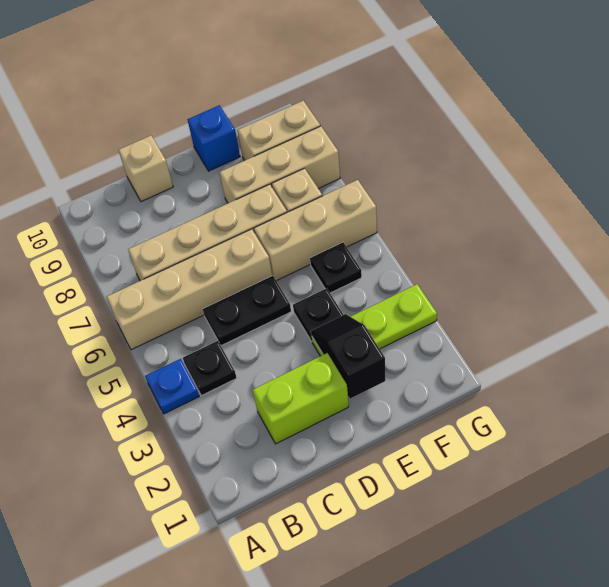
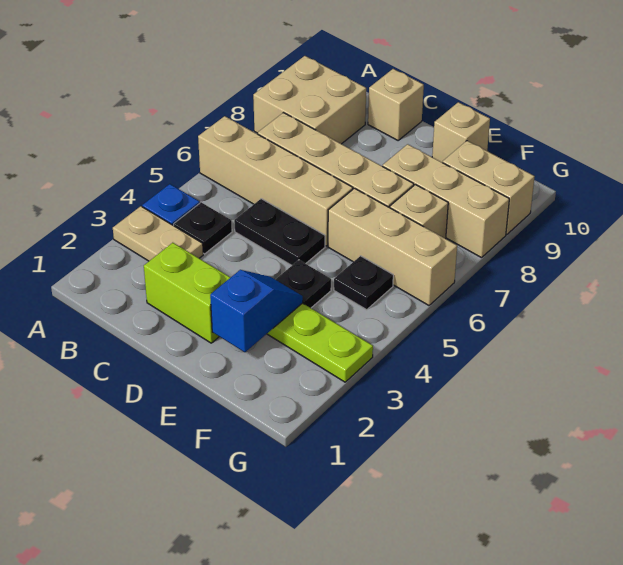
none -> tan 1x2 plate [113,206,203,261]
none -> tan 2x2 brick [253,56,366,144]
black 1x2 slope [311,314,385,399] -> blue 1x2 slope [210,270,303,352]
blue 1x1 brick [187,105,240,171] -> tan 1x1 brick [432,102,490,163]

